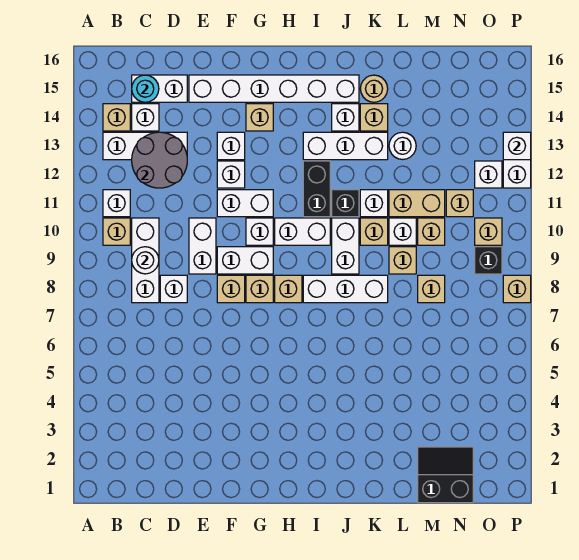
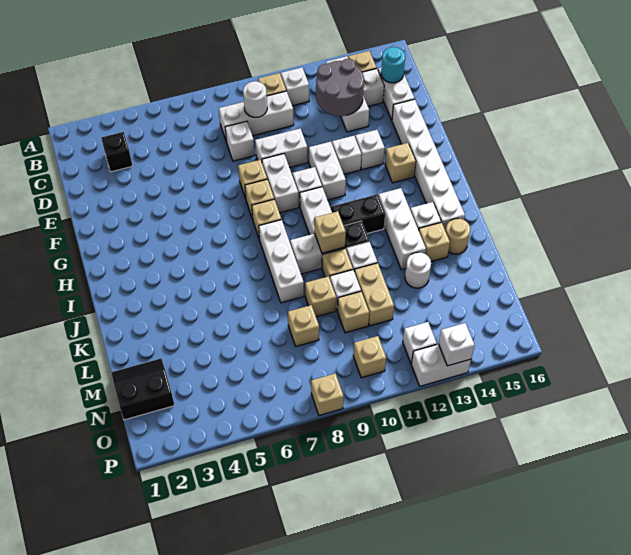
black 2x2 slope [418,447,473,503] -> black 2x2 slope turned to [111,359,174,420]
tan 1x1 brick [446,190,473,217] -> tan 1x1 brick moved to [314,211,346,253]
black 1x1 brick [475,247,502,274] -> black 1x1 brick moved to [101,132,133,172]

